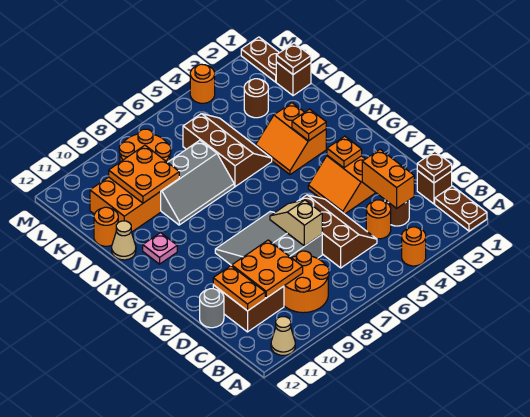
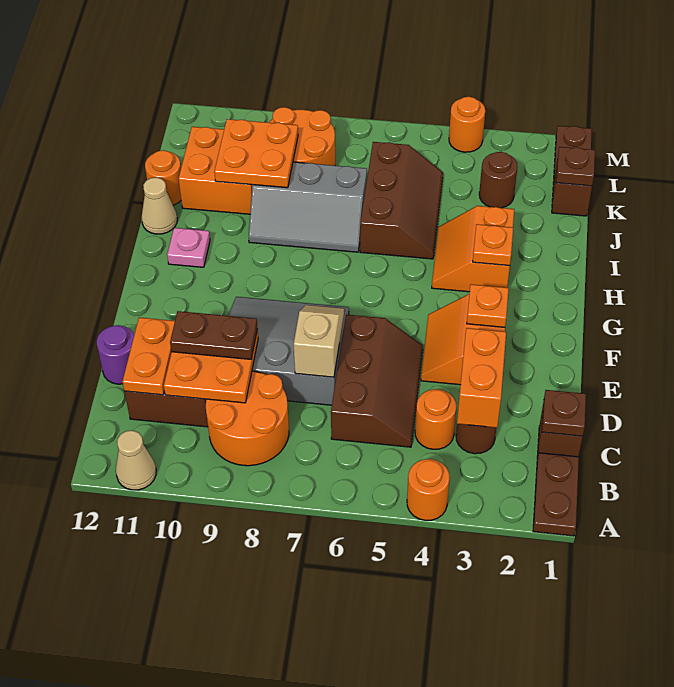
none -> brown 1x2 plate [170,311,258,359]
grey 1x1 round brick [200,289,224,328] -> purple 1x1 round brick [97,325,134,384]

